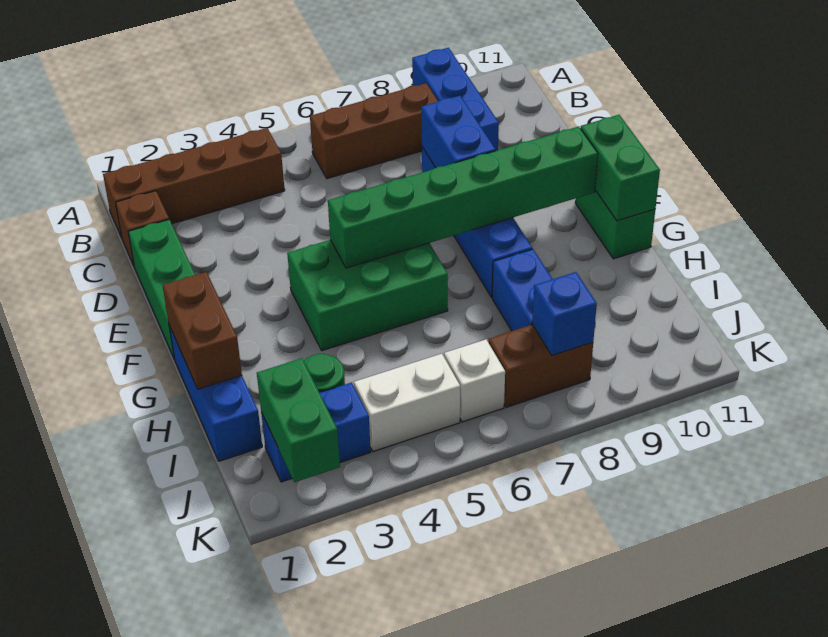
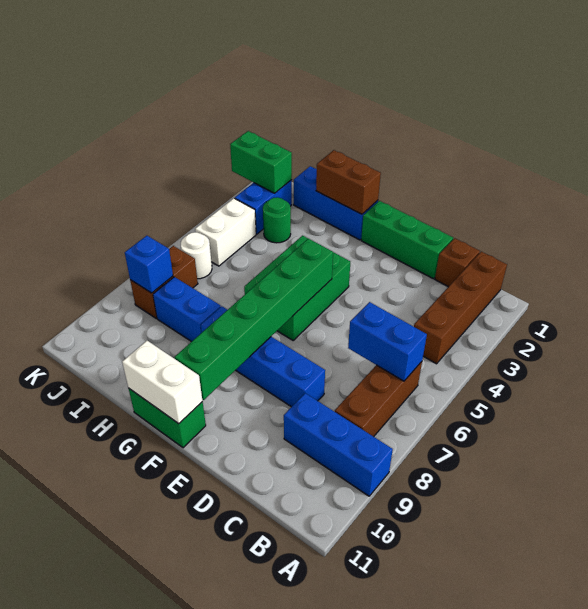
blue 1x2 brick [421,96,496,168] -> blue 1x2 brick moved to [348,302,427,381]
green 1x2 brick [581,115,660,221] -> white 1x2 brick [122,341,202,424]
white 1x1 brick [444,339,505,422] -> white 1x1 round brick [181,232,212,279]

